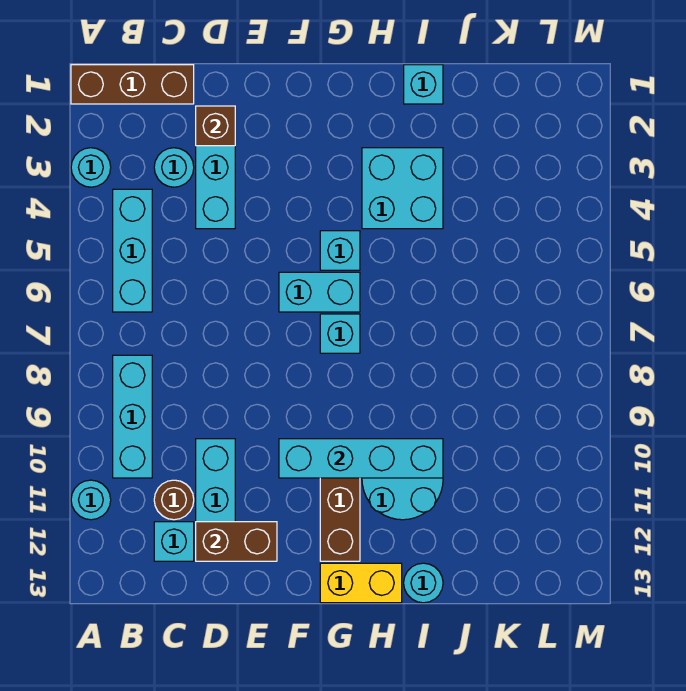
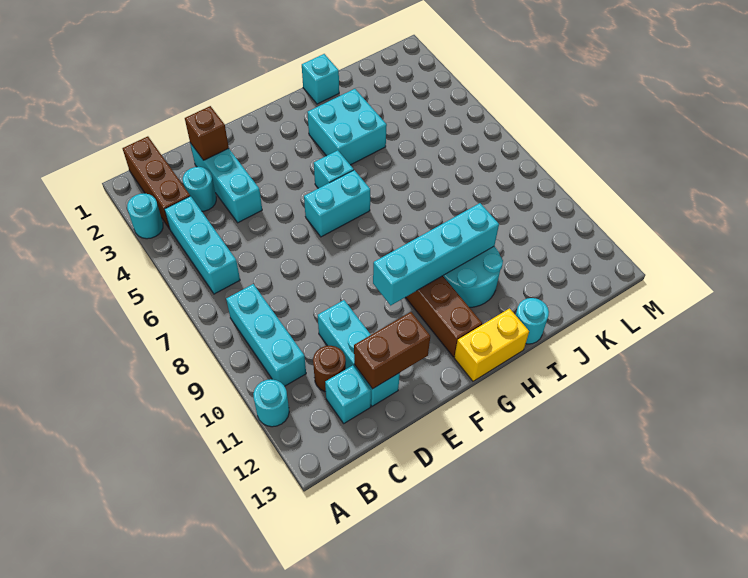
brown 1x3 brick [71,65,194,104] -> brown 1x3 brick turned to [122,136,190,229]
cyan 1x1 brick [320,314,360,353] -> none

